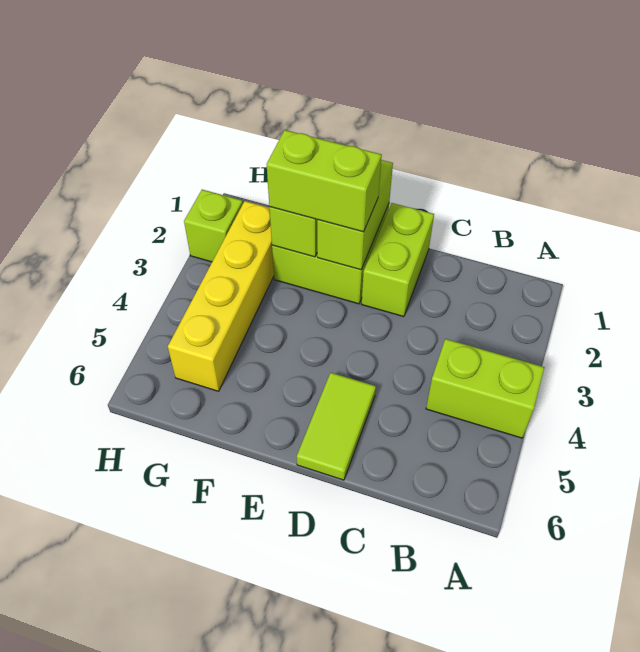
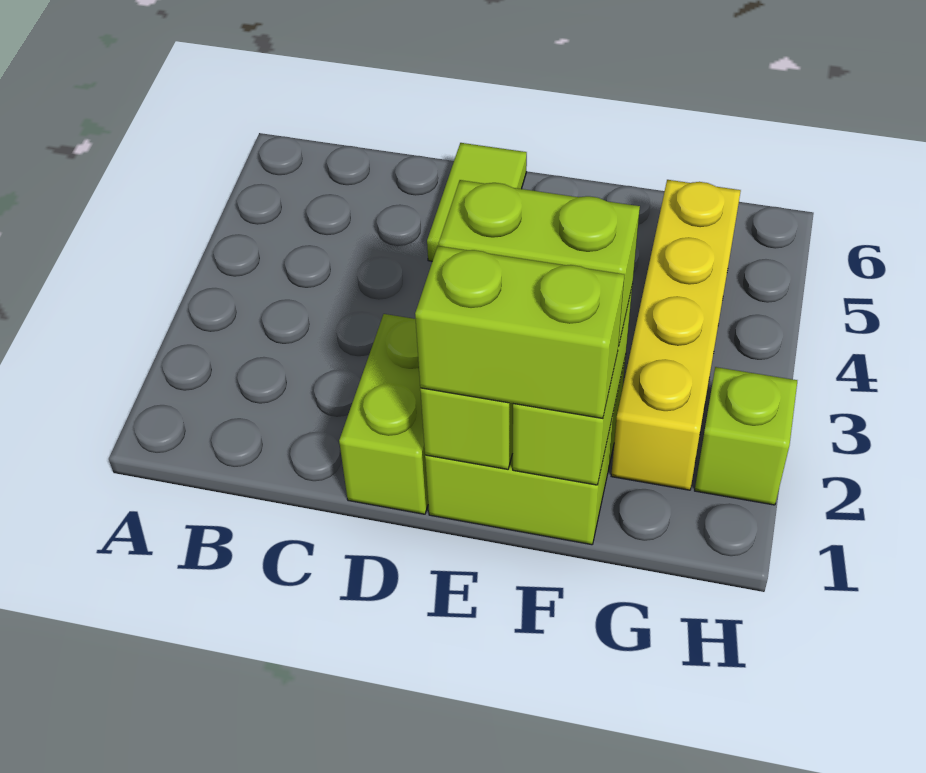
lime 1x2 brick [426,339,545,438] -> lime 1x2 brick moved to [415,246,624,418]

